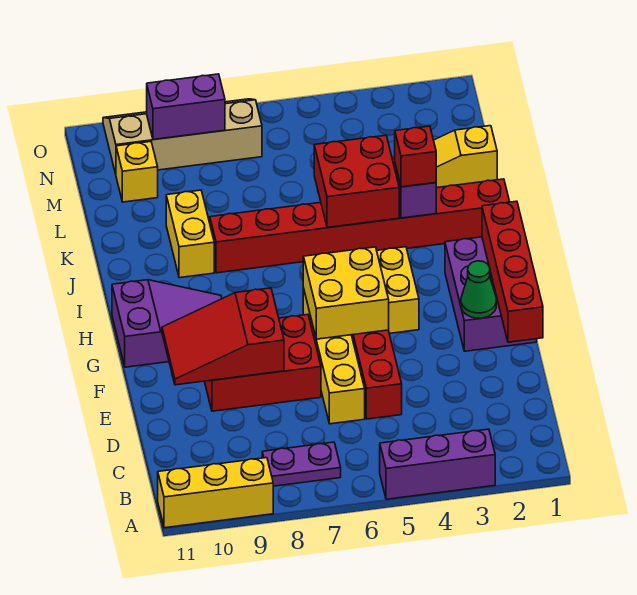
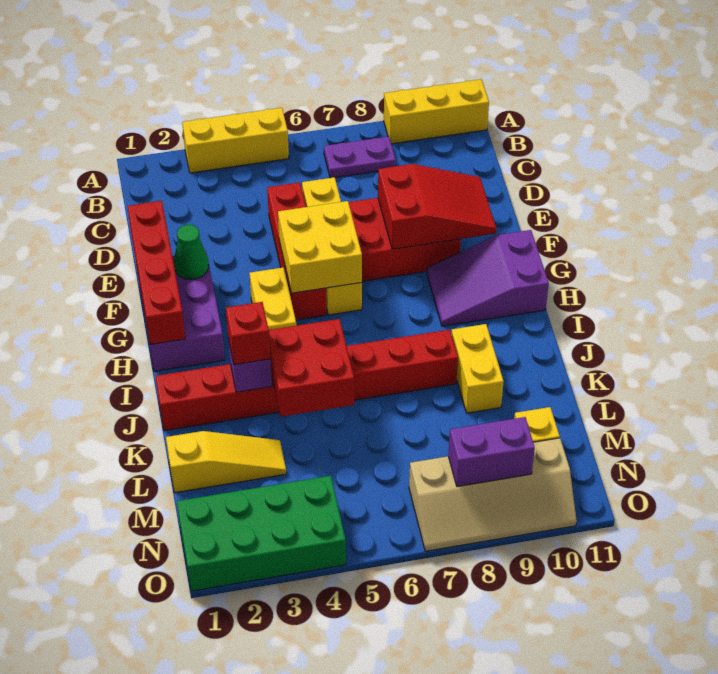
purple 1x3 brick [380,429,495,499] -> yellow 1x3 brick [182,108,289,173]
none -> green 2x4 brick [177,476,346,591]

